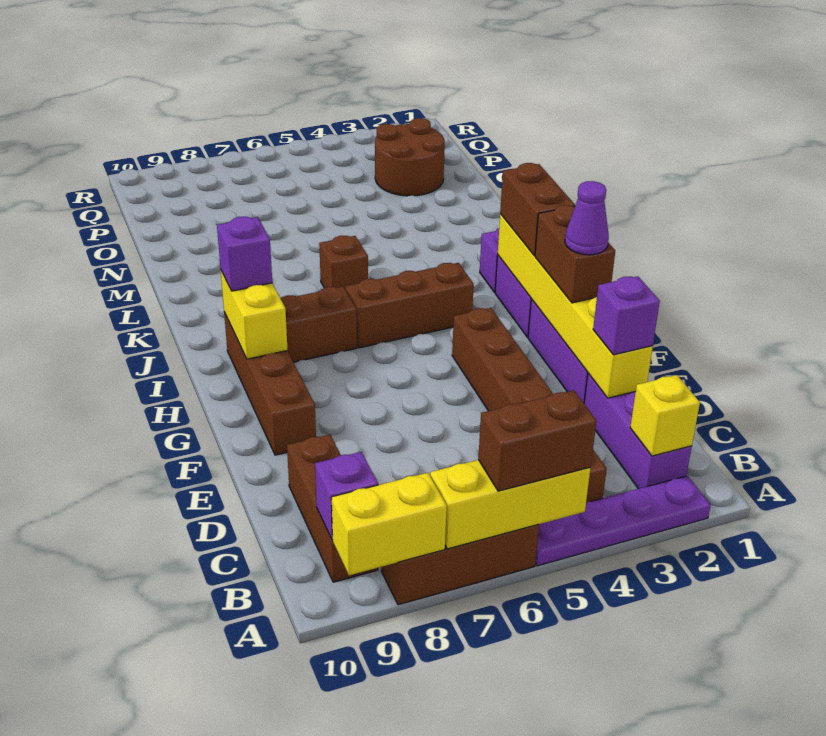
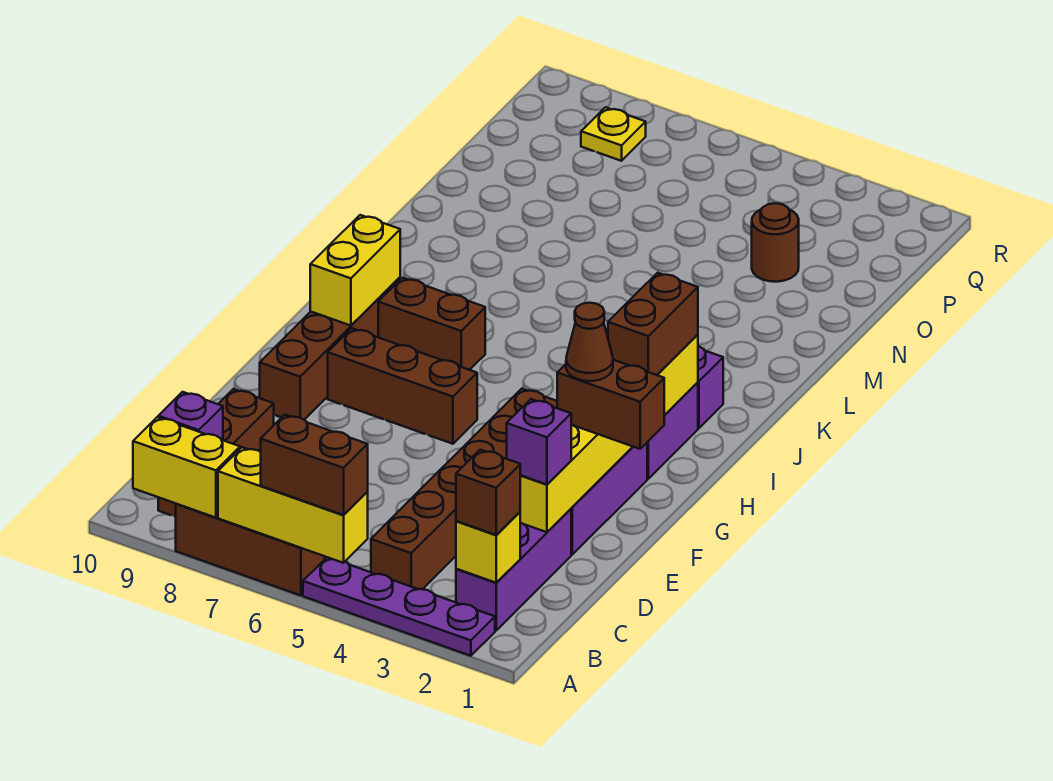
brown 1x2 brick [535,205,615,303] -> brown 1x2 brick turned to [557,360,664,449]
purple 1x1 cone [565,181,609,255] -> brown 1x1 cone [566,303,613,381]
brown 1x3 brick [345,263,474,348] -> brown 1x3 brick moved to [328,328,477,444]
purple 1x1 brick [217,216,272,291] -> none
brown 1x1 brick [319,235,368,288] -> brown 1x1 brick moved to [456,450,521,535]
brown 2x2 round brick [375,118,445,196] -> brown 1x1 round brick [752,203,799,282]
none -> yellow 1x1 plate [581,107,646,161]

